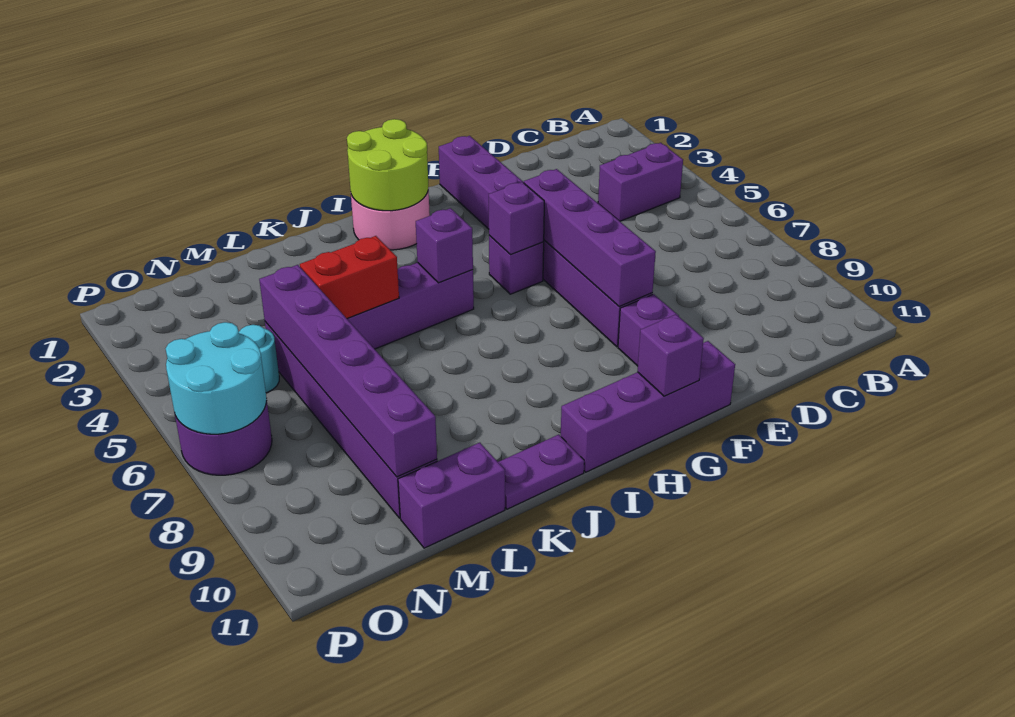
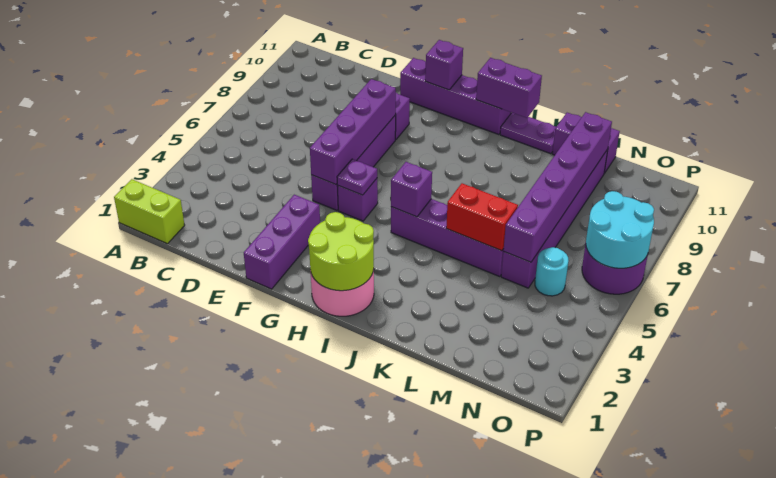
none -> lime 1x2 brick [114,179,185,244]
purple 1x2 brick [598,143,683,221] -> purple 1x2 brick moved to [476,58,542,118]
purple 1x1 brick [489,182,544,255] -> purple 1x1 plate [337,159,377,195]

